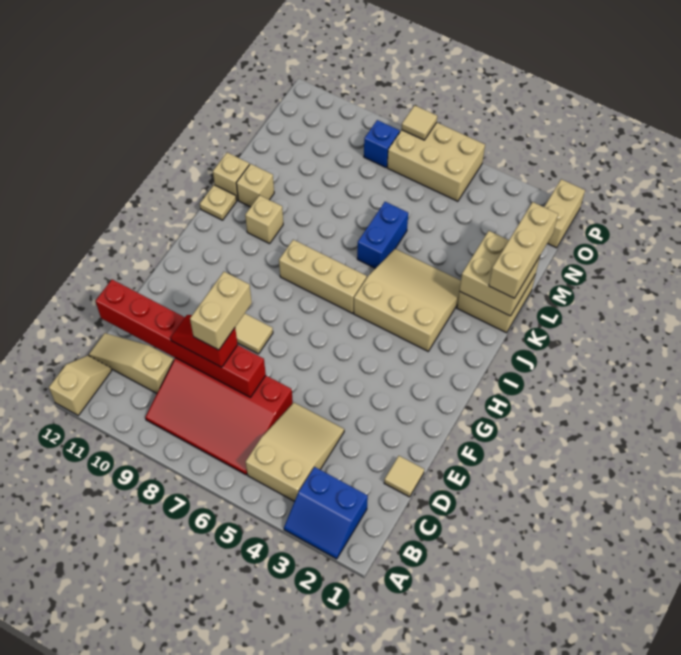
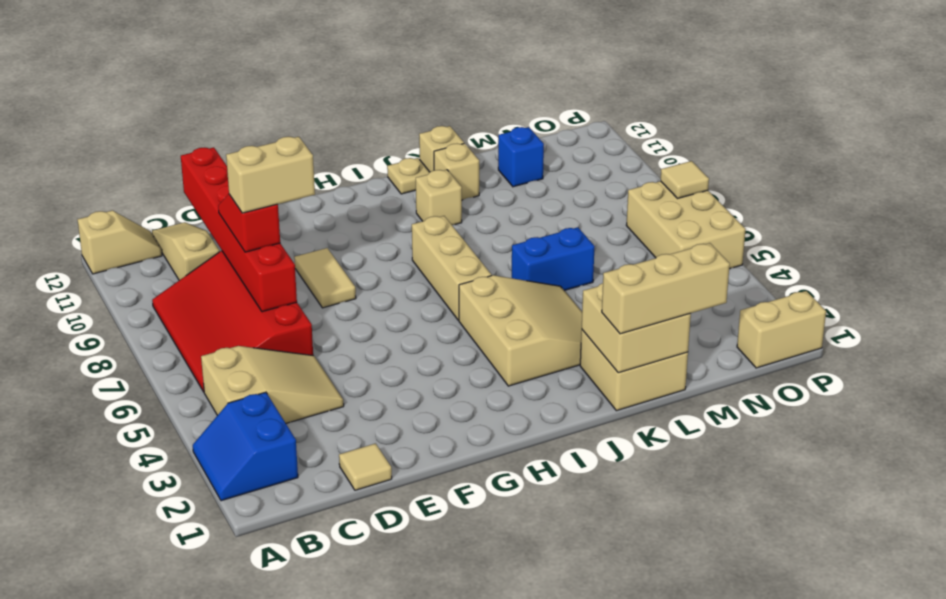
blue 1x1 brick [364,120,400,168] -> blue 1x1 brick moved to [498,127,544,187]

